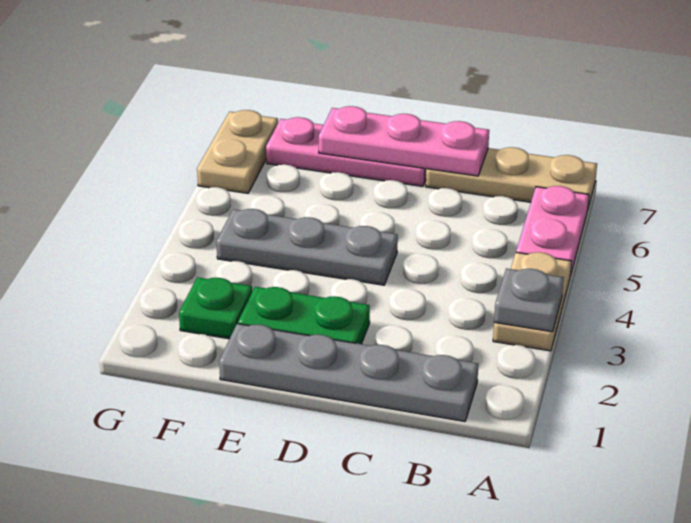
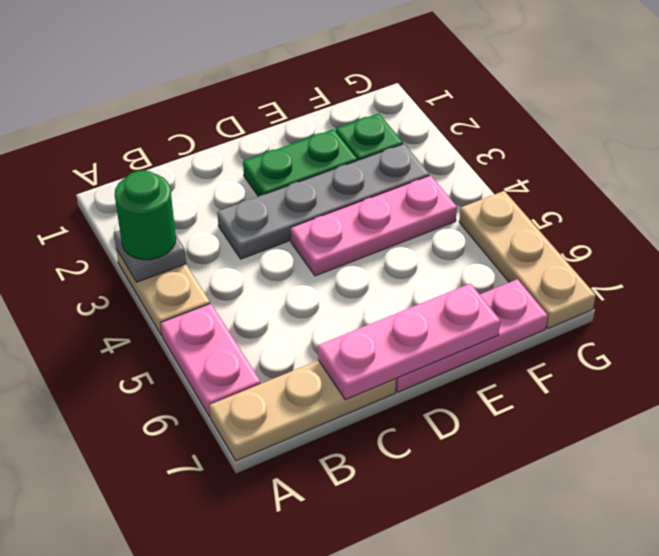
none -> green 1x1 round brick [115,170,176,260]
grey 1x4 plate [219,324,478,421] -> grey 1x4 plate moved to [217,144,429,259]
grey 1x3 plate [216,209,398,285] -> pink 1x3 plate [291,175,457,276]
tan 1x2 plate [197,110,278,193] -> tan 1x3 plate [459,191,596,328]

